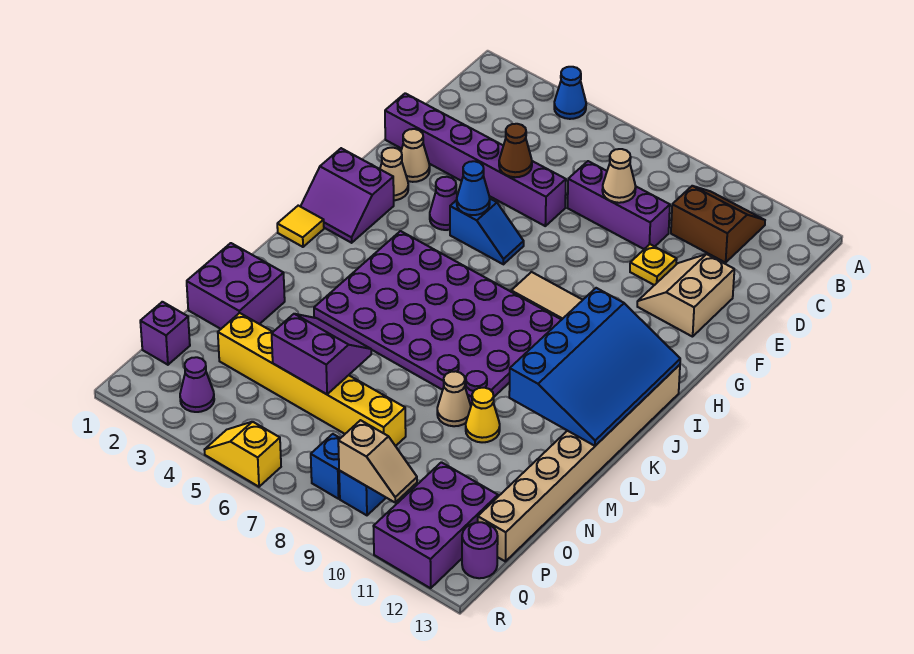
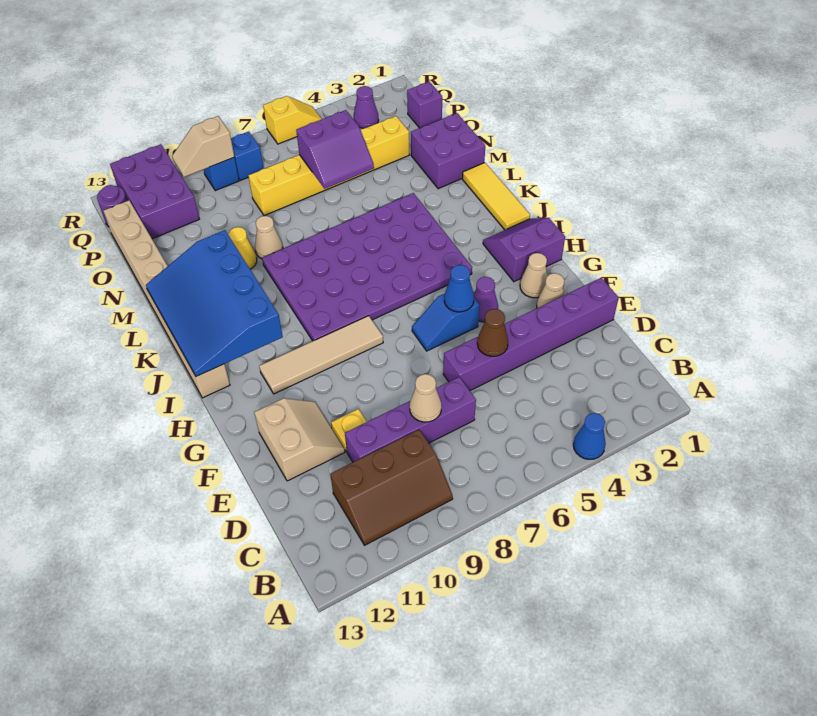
brown 2x2 slope [671,186,765,263] -> brown 2x3 slope [330,430,453,545]
purple 1x3 brick [568,161,670,249] -> purple 1x4 brick [345,377,476,462]
yellow 1x1 tile [277,206,324,247] -> yellow 1x3 tile [462,162,530,230]

